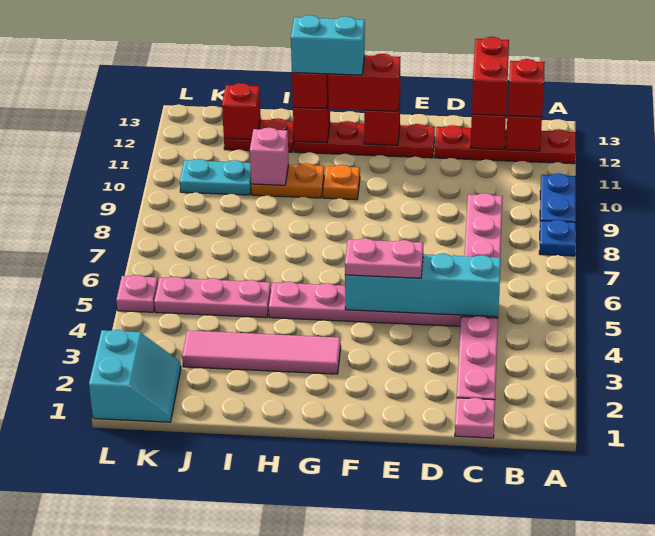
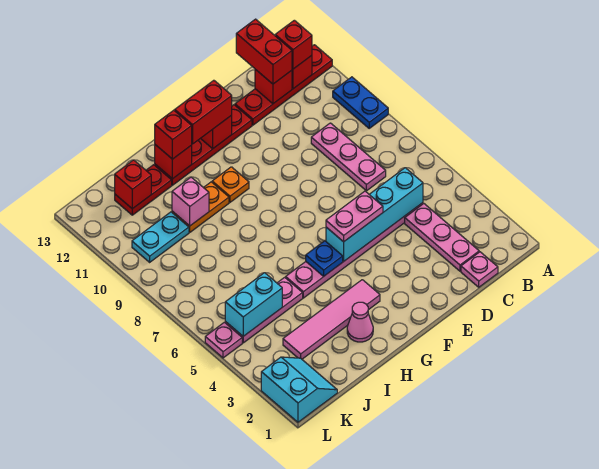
blue 1x1 plate [539,220,576,256] -> blue 1x1 plate moved to [306,241,343,276]
cyan 1x2 brick [291,15,365,75] -> cyan 1x2 brick moved to [225,273,282,336]
none -> pink 1x1 cone [347,302,373,342]

